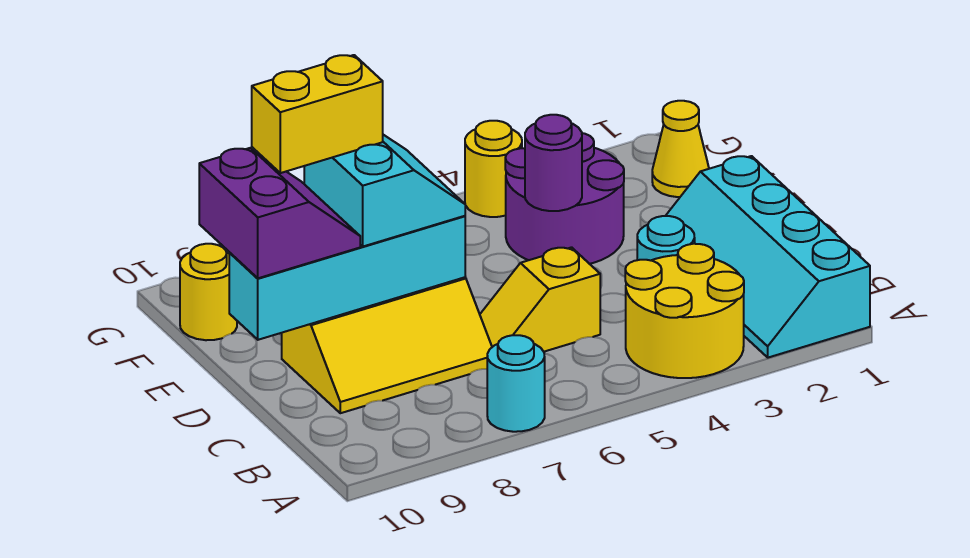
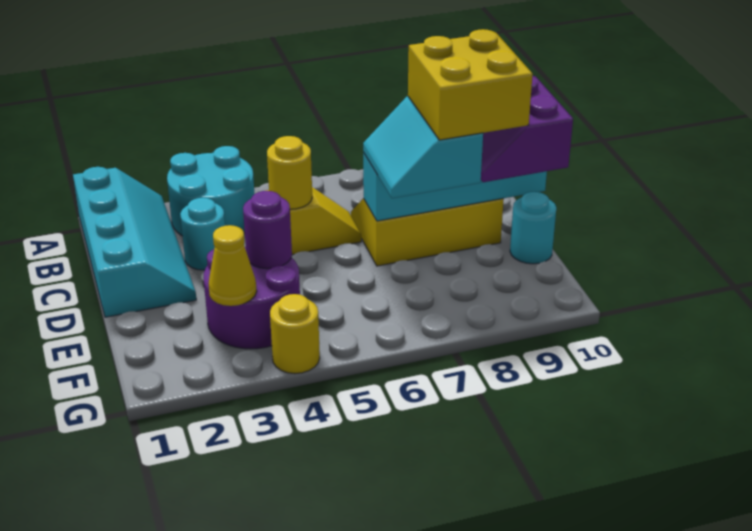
yellow 2x2 round brick [625,244,744,378] -> cyan 2x2 round brick [167,146,254,236]
cyan 1x1 round brick [487,335,545,432] -> cyan 1x1 round brick moved to [510,192,556,264]
yellow 1x2 brick [252,55,383,173] -> yellow 2x2 brick [408,29,533,140]
yellow 1x1 cone [652,101,709,197] -> yellow 1x1 cone moved to [208,225,257,306]
yellow 1x1 round brick [180,244,237,340] -> yellow 1x1 round brick moved to [267,136,312,209]

